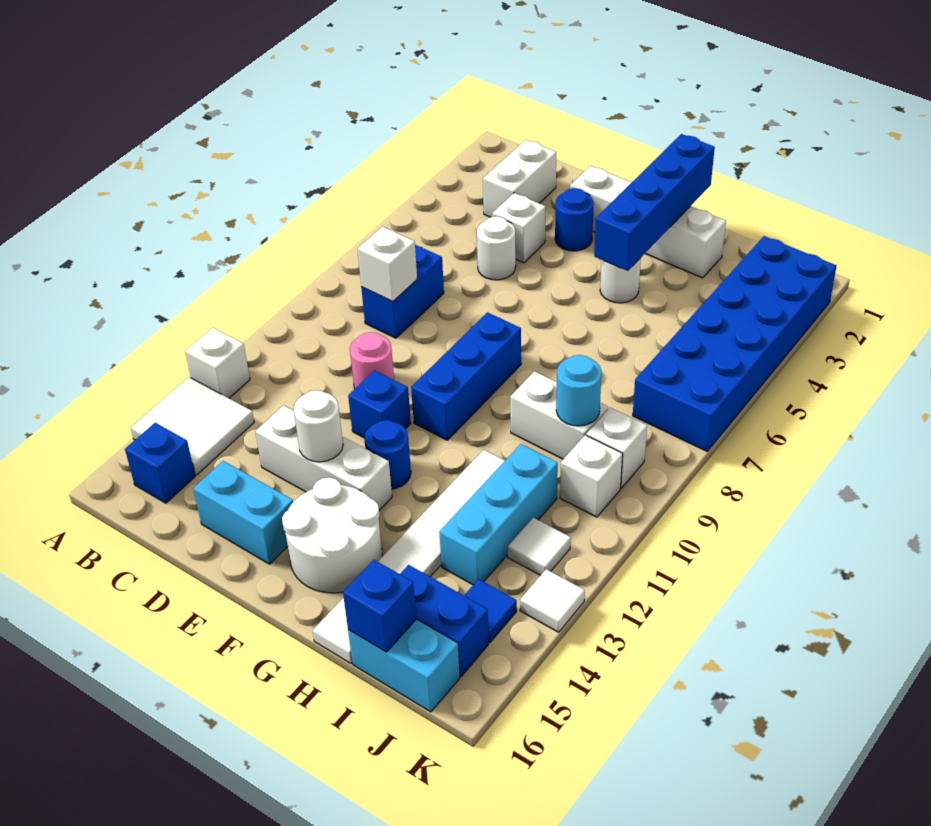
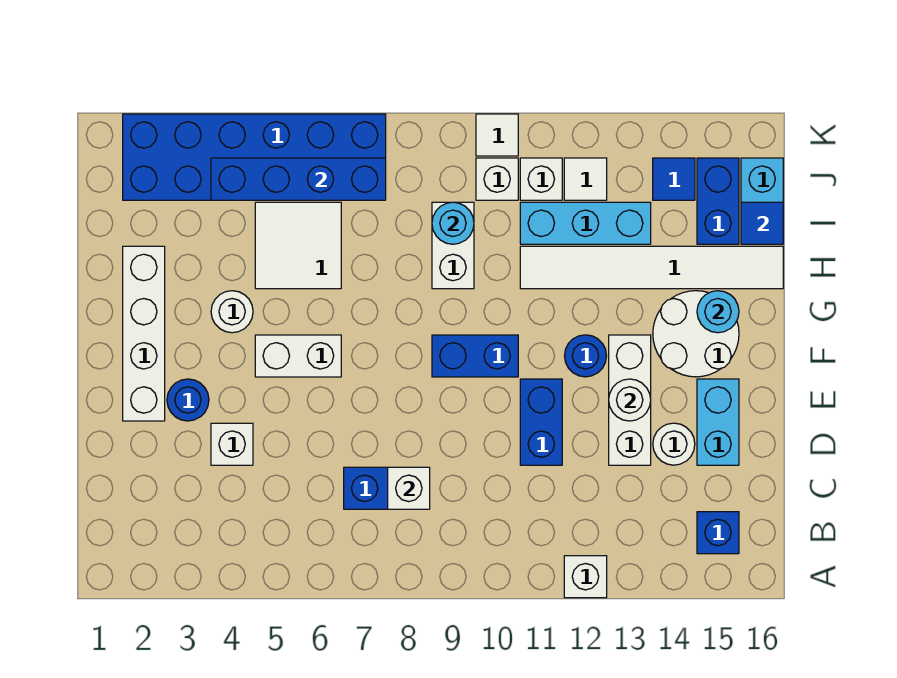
white 2x2 tile [131,377,254,475] -> white 2x2 tile moved to [255,202,341,289]
white 1x2 brick [483,140,556,217] -> white 1x2 brick moved to [255,335,341,377]
white 1x1 round brick [477,216,516,280] -> white 1x1 round brick moved to [653,423,695,465]
pink 1x1 round brick [350,332,394,389] -> none
blue 1x1 brick [348,371,411,438] -> blue 1x2 brick [520,379,562,465]
blue 1x3 brick [411,312,521,440] -> blue 1x2 brick [432,335,518,377]
blue 1x4 brick [594,134,715,271] -> blue 1x4 brick moved to [211,158,386,200]
none -> cyan 1x1 round brick [697,291,739,333]
blue 1x1 brick [343,560,416,652] -> blue 1x1 tile [741,202,783,244]
white 1x1 brick [586,408,647,488] -> white 1x1 brick moved to [520,158,562,200]
white 1x1 tile [520,569,585,632] -> white 1x1 tile moved to [476,114,518,156]

